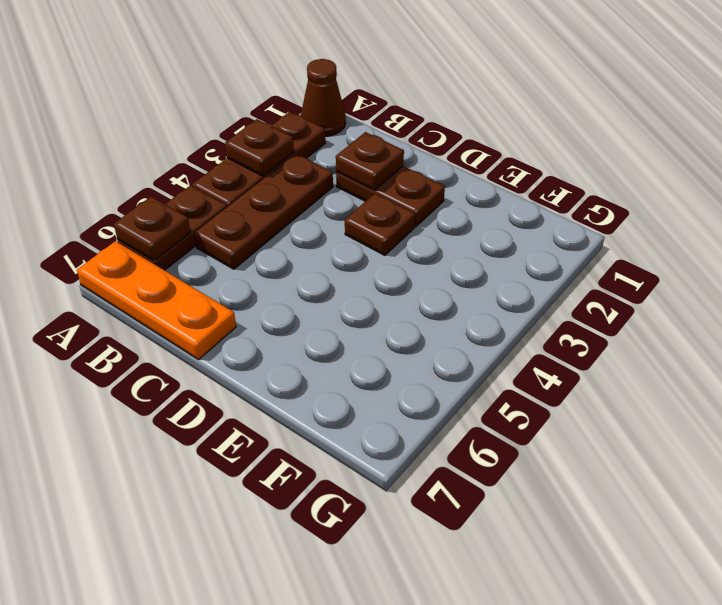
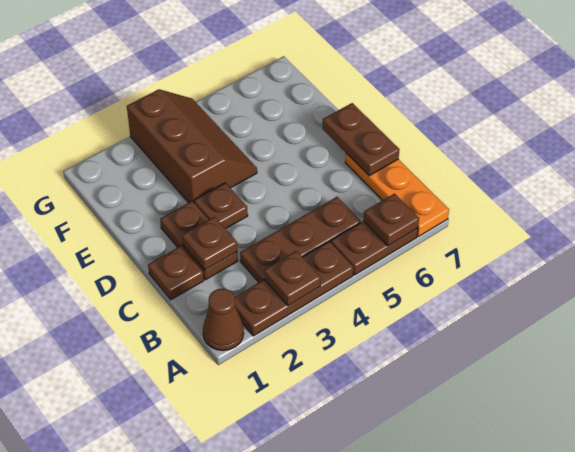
none -> brown 1x1 plate [148,246,204,300]
none -> brown 1x2 plate [322,103,400,176]
none -> brown 2x3 slope [127,89,257,203]

